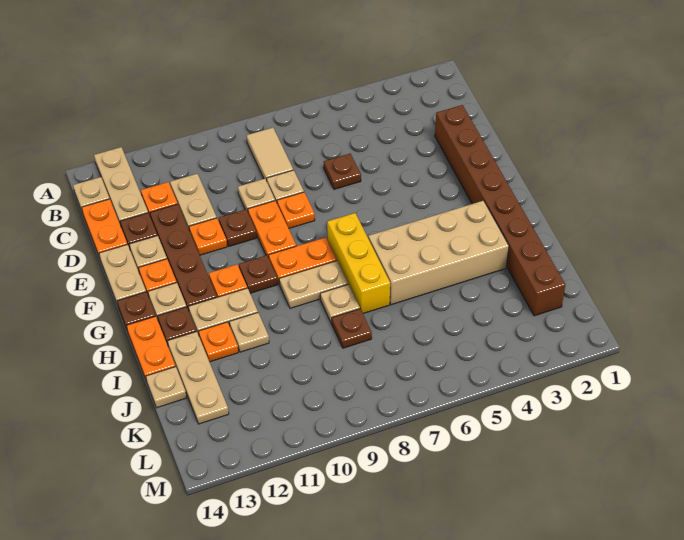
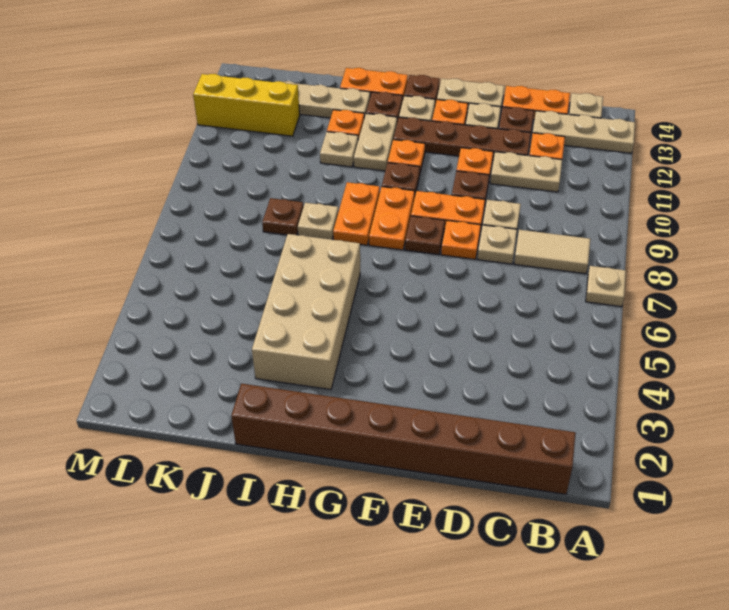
brown 1x8 brick [435,105,565,316] -> brown 1x8 brick moved to [231,384,576,494]
brown 1x1 plate [324,154,361,189] -> brown 1x1 plate moved to [405,216,445,255]
yellow 1x3 brick [327,213,390,313] -> yellow 1x3 brick moved to [193,74,300,136]
tan 1x2 plate [279,261,348,308] -> orange 1x2 plate [333,182,380,245]
tan 1x1 plate [146,367,186,408] -> tan 1x1 plate moved to [586,266,626,307]

